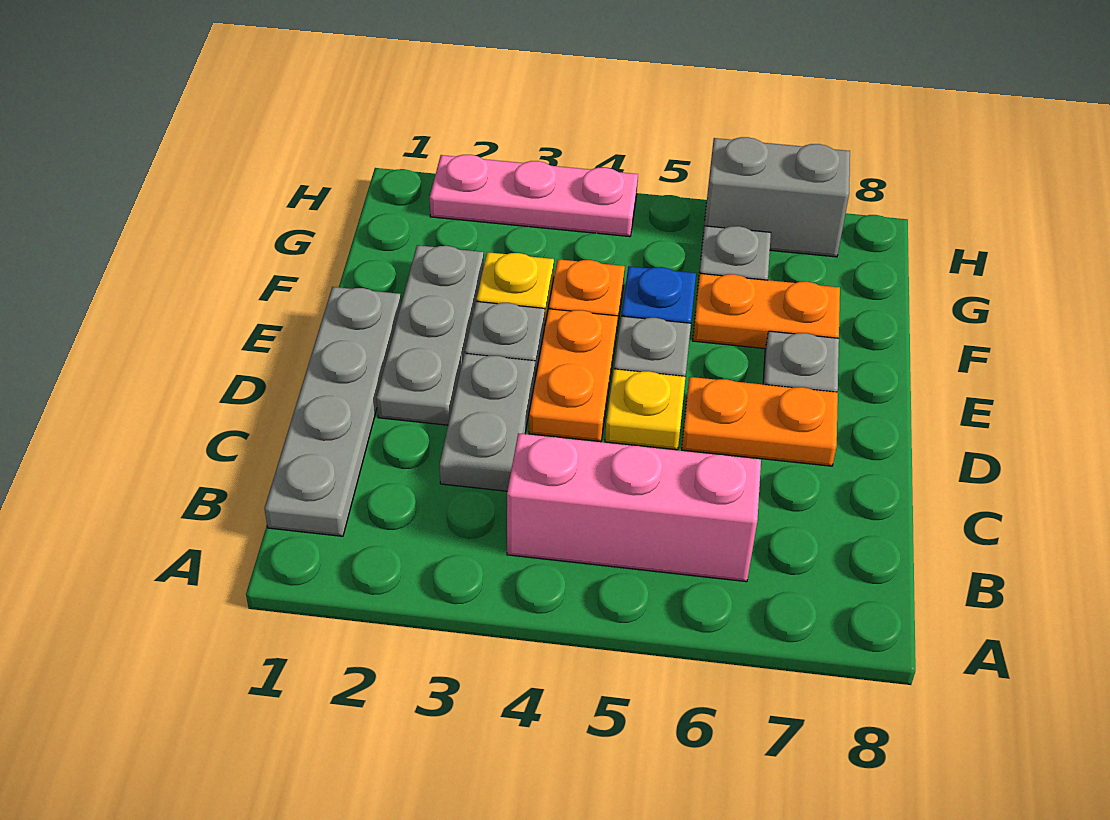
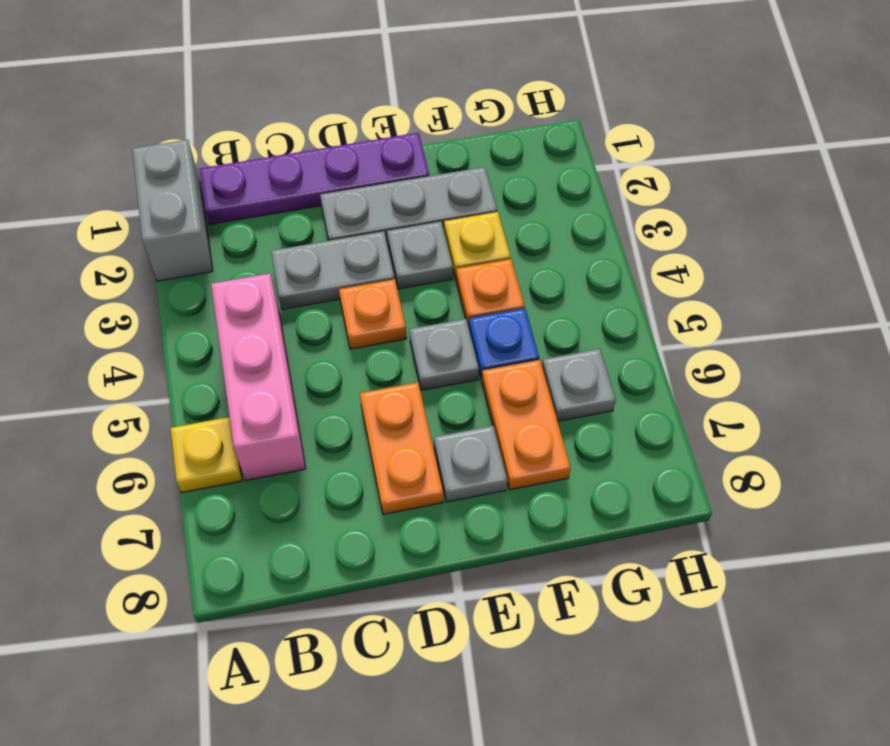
grey 1x4 plate [264,287,401,536] -> purple 1x4 plate [199,133,429,225]
orange 1x2 plate [529,309,618,442] -> orange 1x1 plate [339,279,407,349]
yellow 1x1 plate [605,369,686,450] -> yellow 1x1 plate moved to [171,417,242,492]
pink 1x3 plate [430,155,638,237] -> none
grey 1x2 brick [704,137,850,257] -> grey 1x2 brick moved to [132,140,213,281]

